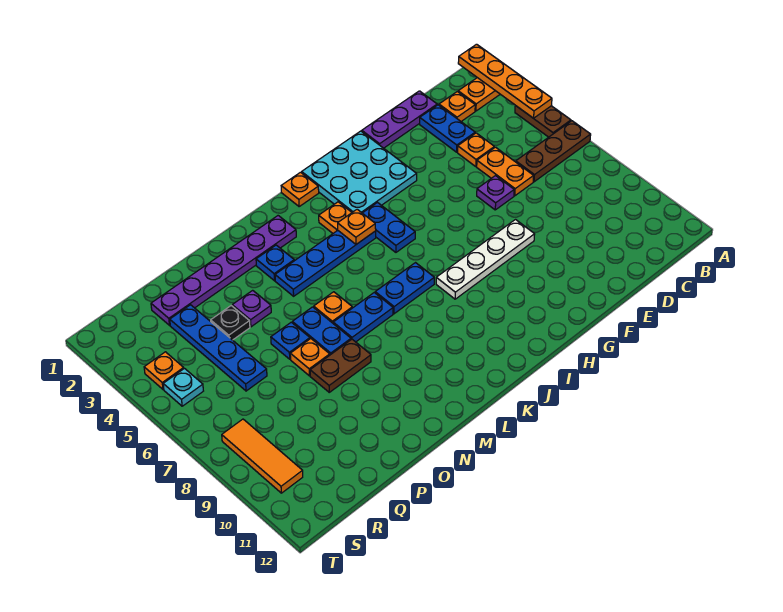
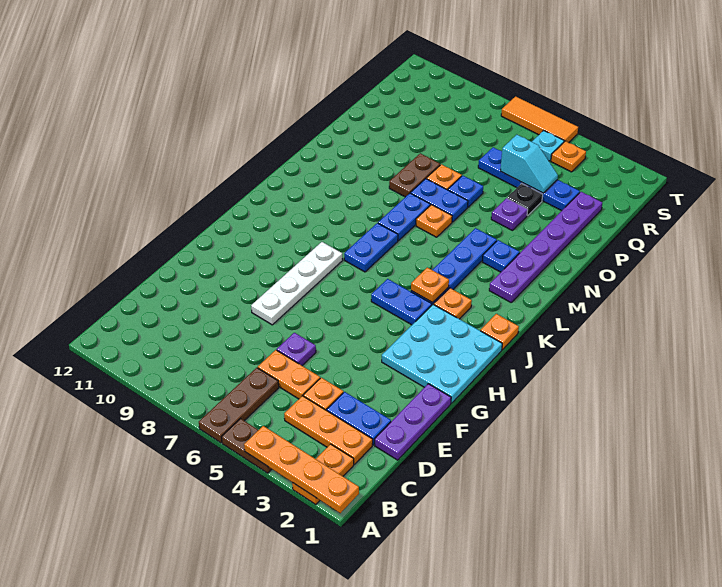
orange 1x1 plate [439,92,475,121] -> orange 1x3 plate [284,396,373,464]
none -> cyan 1x2 slope [500,135,558,193]
orange 1x3 tile [222,419,303,493] -> orange 1x3 tile moved to [501,96,578,143]

